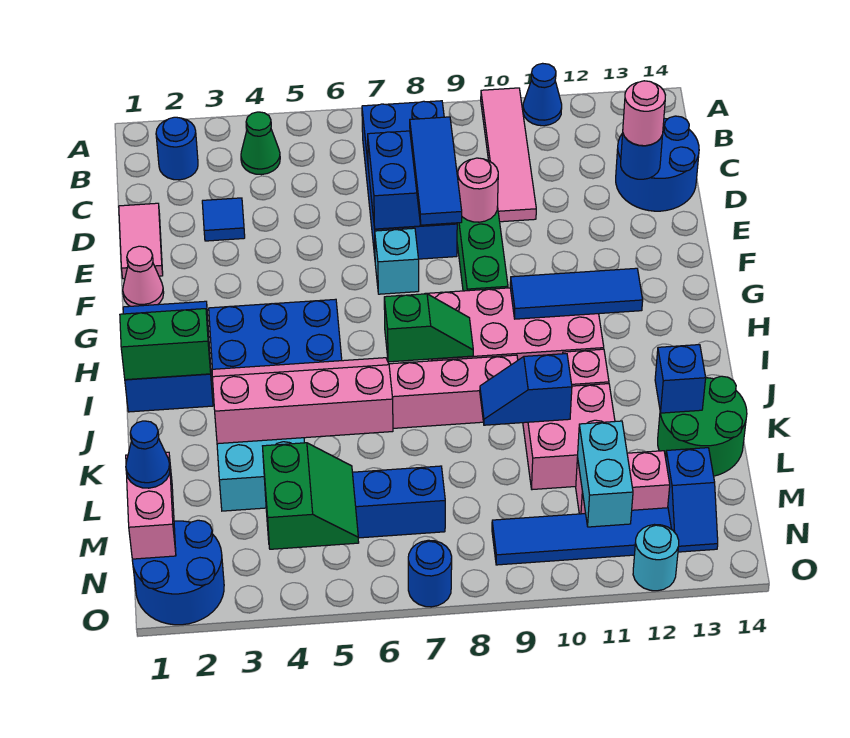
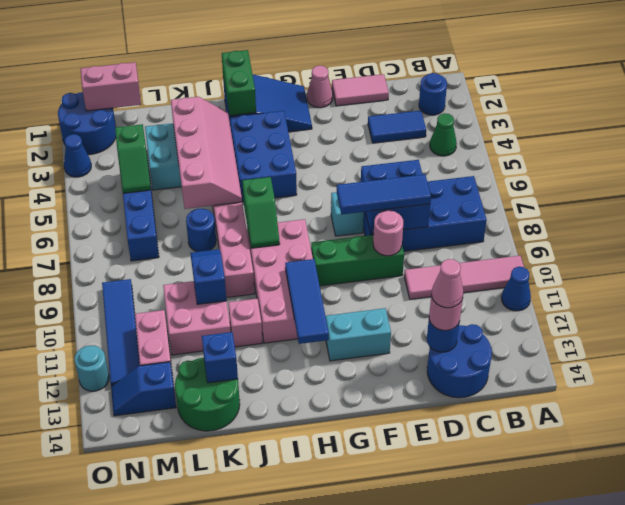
blue 1x1 tile [202,198,245,241] -> blue 1x2 tile [368,111,426,143]
none -> pink 1x1 cone [432,259,463,308]
blue 1x1 cone [126,421,170,488] -> blue 1x1 cone moved to [64,134,91,177]
green 2x2 slope [263,443,359,549] -> green 1x2 slope [115,124,151,193]
cyan 1x2 brick [578,421,633,527] -> cyan 1x2 brick moved to [326,308,391,361]
blue 1x1 round brick [408,540,452,607] -> blue 1x1 round brick moved to [186,209,216,252]

